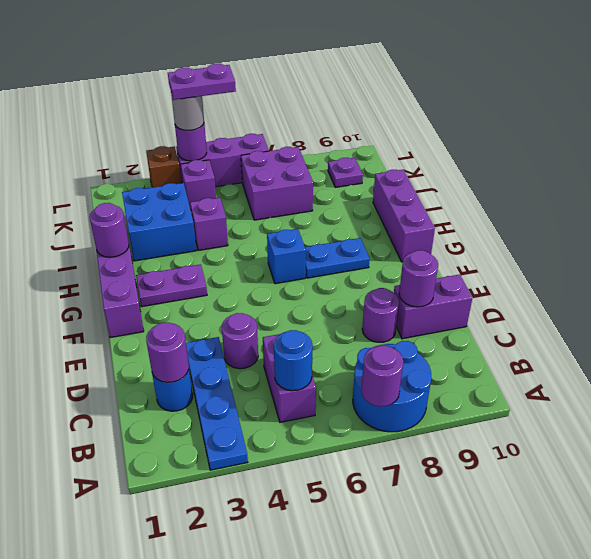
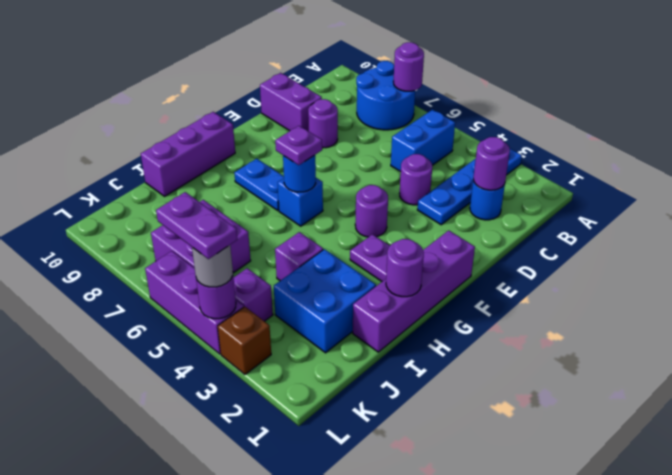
purple 1x2 brick [263,334,316,422] -> blue 1x2 brick [391,110,455,172]
blue 1x1 round brick [274,330,313,391] -> blue 1x1 round brick moved to [283,155,316,192]
purple 1x1 round brick [399,250,438,307] -> purple 1x1 round brick moved to [355,185,388,237]
purple 1x1 plate [328,158,363,187] -> purple 1x1 plate moved to [275,126,322,165]

